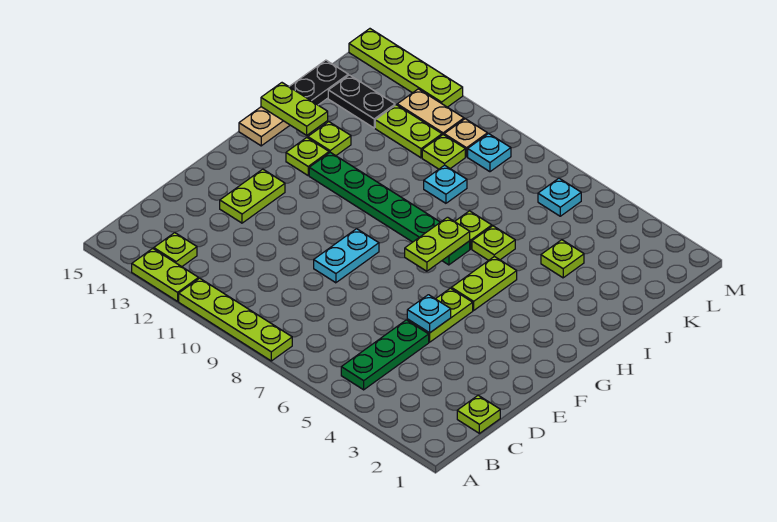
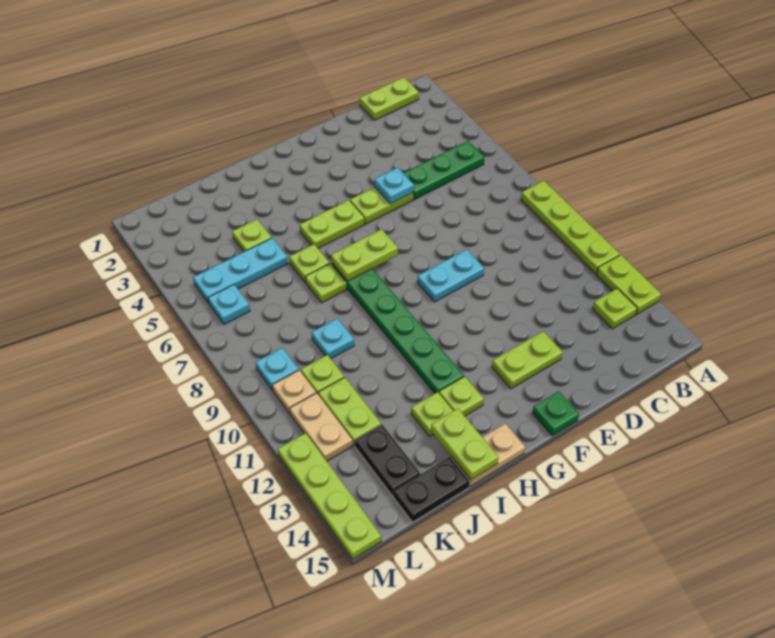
lime 1x1 plate [457,395,500,433] -> lime 1x2 plate [360,77,419,120]
none -> green 1x1 plate [533,391,579,436]
none -> cyan 1x3 plate [193,238,288,303]

